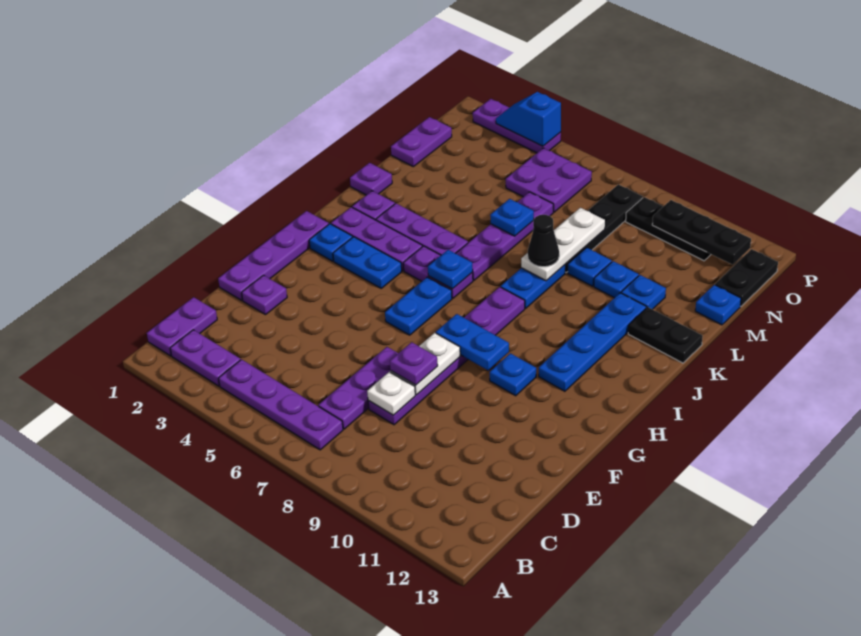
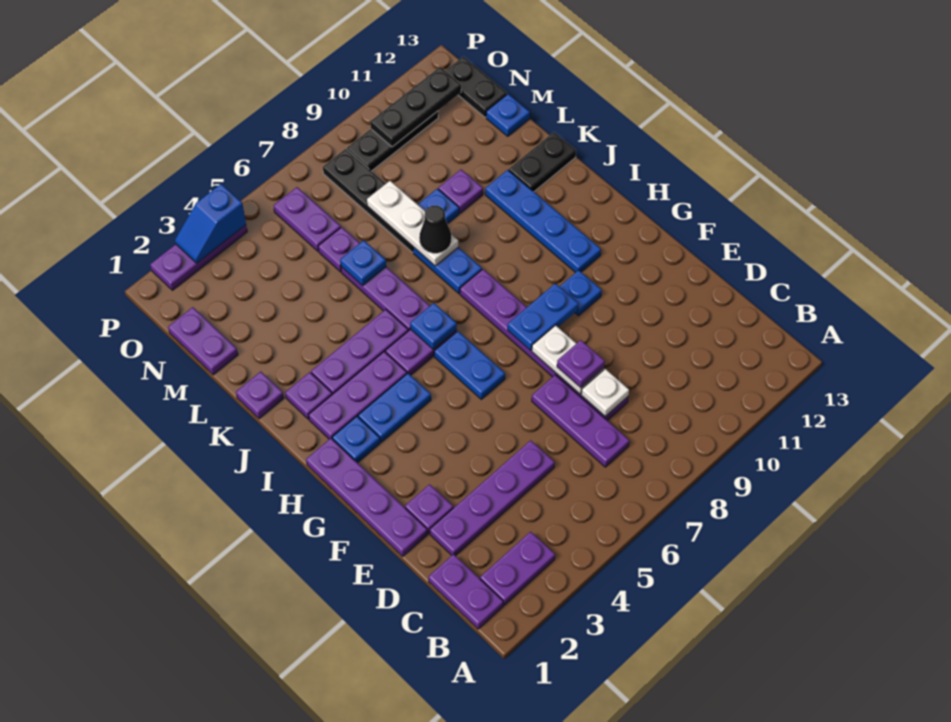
purple 1x4 plate [219,359,343,450] -> purple 1x4 plate moved to [430,440,555,556]
blue 1x1 plate [594,261,639,298] -> purple 1x1 plate [438,170,483,213]
blue 1x1 plate [621,275,666,309] -> none
purple 2x2 plate [506,148,592,212] -> purple 1x2 plate [274,187,341,251]

